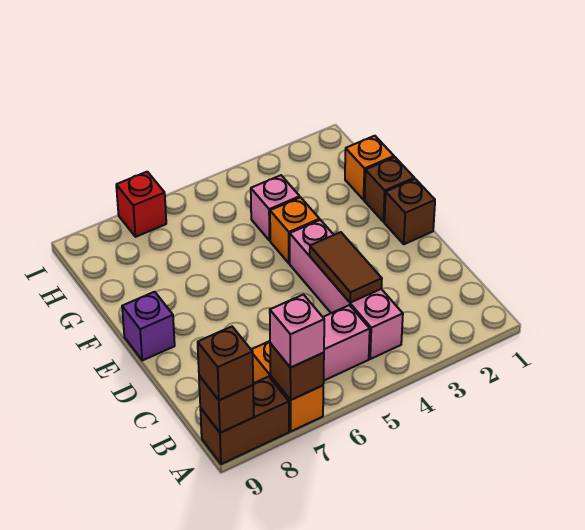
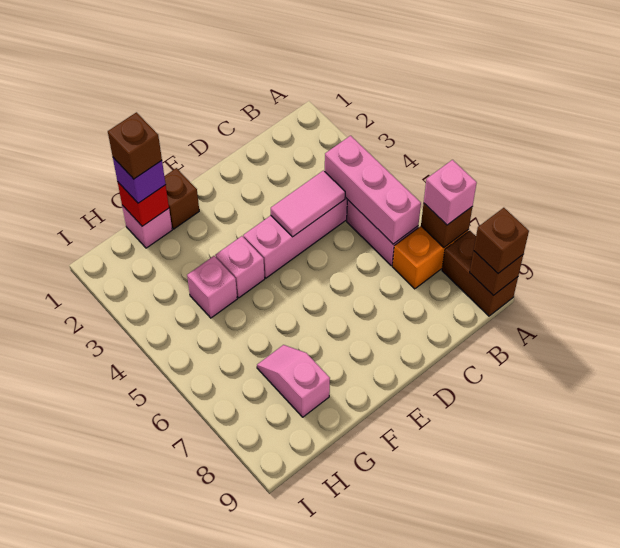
none -> pink 1x3 brick [325,136,421,244]
brown 1x2 tile [310,232,382,303] -> pink 1x2 tile [271,171,345,237]
brown 1x1 brick [384,179,435,244] -> brown 1x1 brick moved to [108,112,162,179]
purple 1x1 brick [122,292,175,360] -> purple 1x1 brick moved to [113,158,166,203]
orange 1x1 brick [270,197,320,263] -> pink 1x1 brick [215,236,265,298]
orange 1x1 brick [345,136,394,200] -> pink 1x1 brick [122,205,172,248]
none -> pink 1x2 slope [257,345,330,417]
red 1x1 brick [116,172,166,237] -> red 1x1 brick moved to [118,183,169,226]

